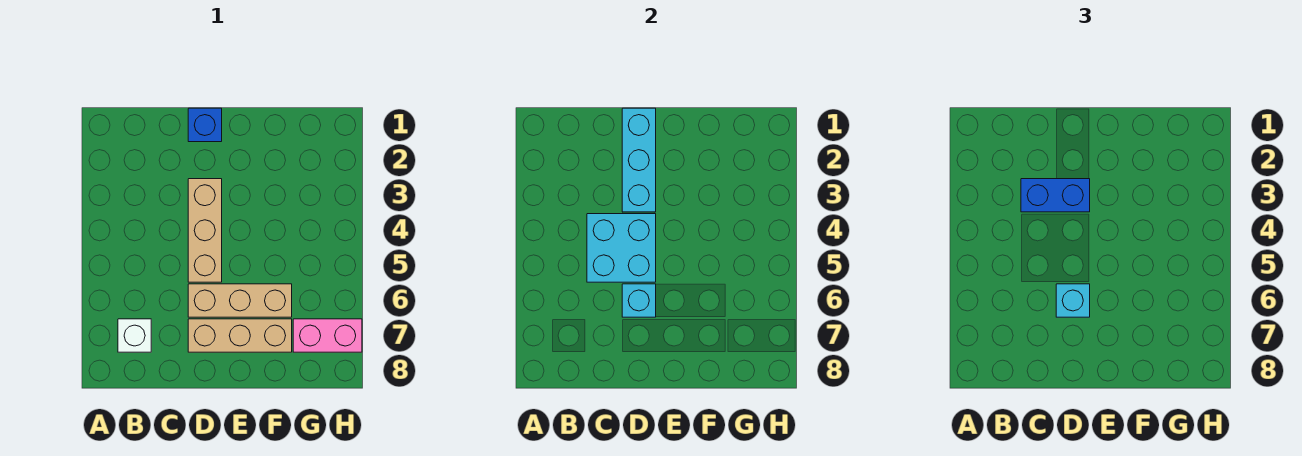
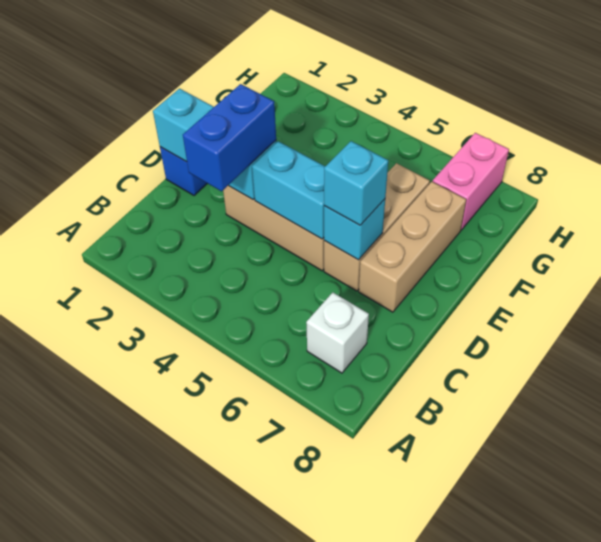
cyan 2x2 brick [587,214,656,282] -> cyan 1x2 brick [252,141,325,239]

